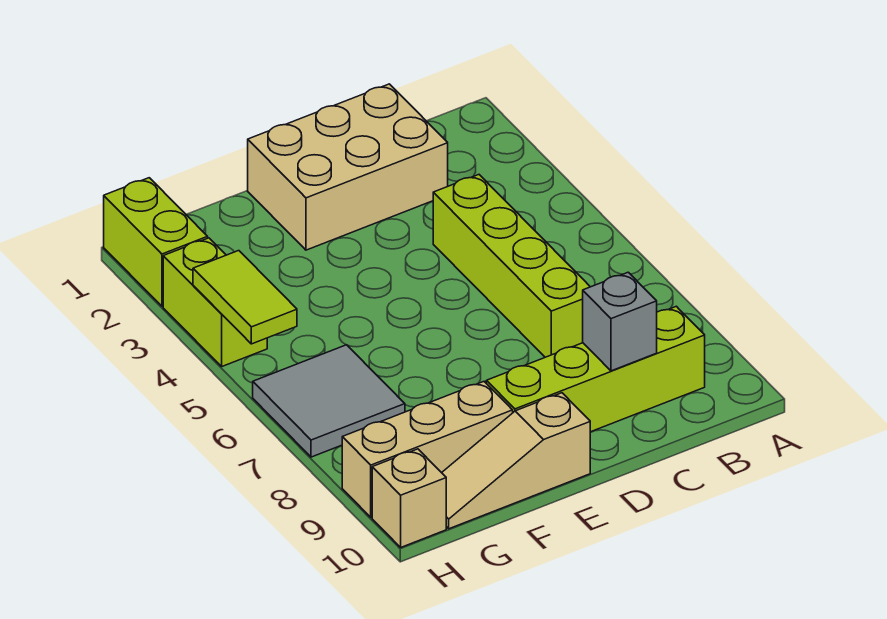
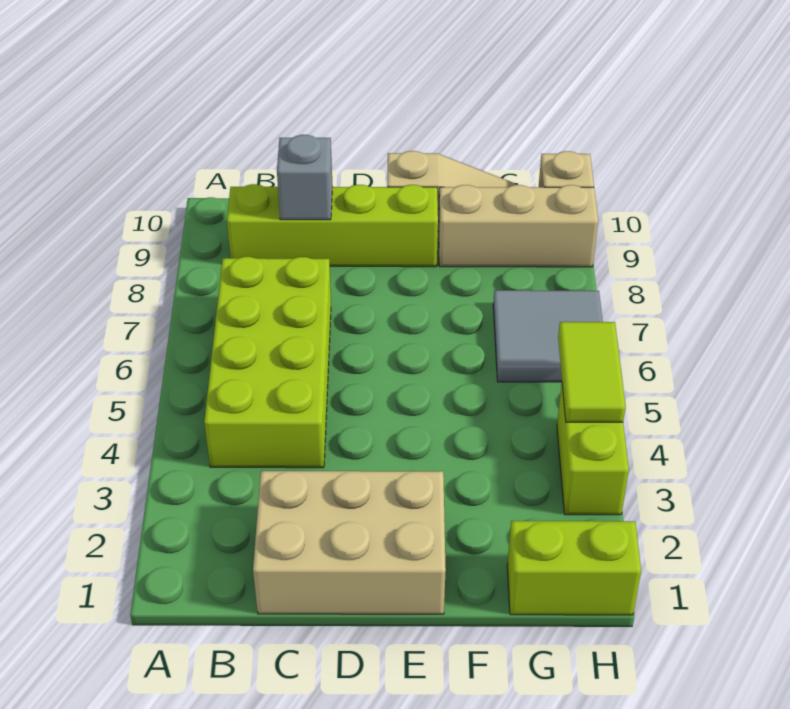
lime 1x4 brick [433,175,590,357] -> lime 2x4 brick [204,257,331,468]
lime 1x2 brick [104,178,208,306] -> lime 1x2 brick turned to [507,521,641,615]

